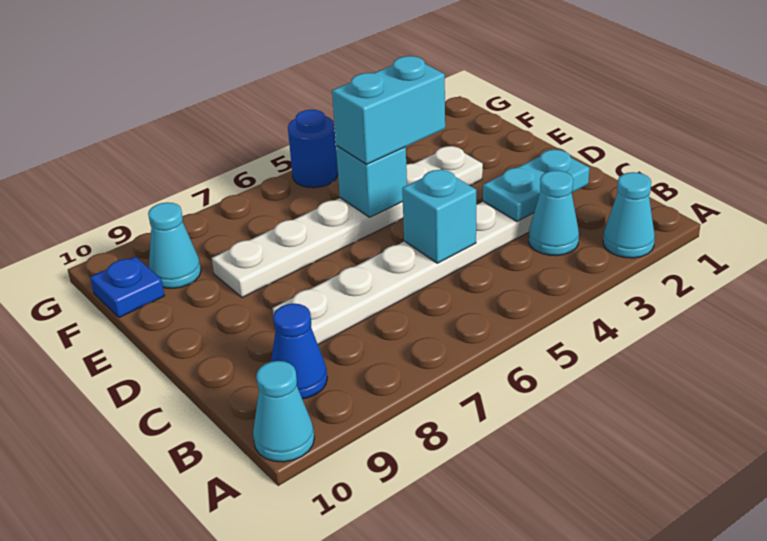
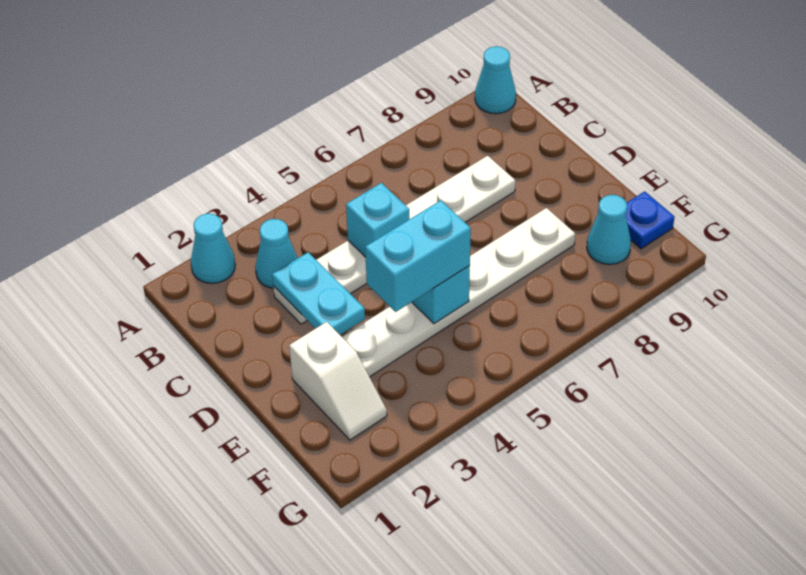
blue 1x1 cone [271,304,327,399] -> none
cyan 1x2 plate [483,149,589,221] -> cyan 1x2 plate turned to [272,252,365,335]
none -> white 1x2 slope [289,322,387,440]
blue 1x1 round brick [288,110,338,188] -> none

